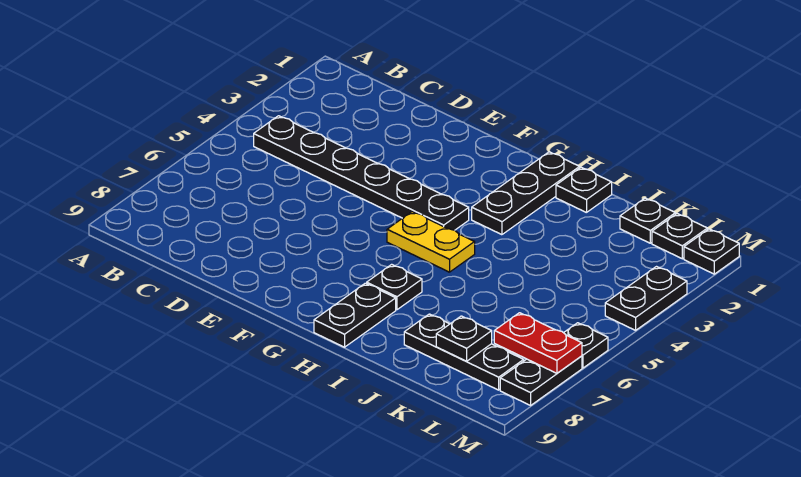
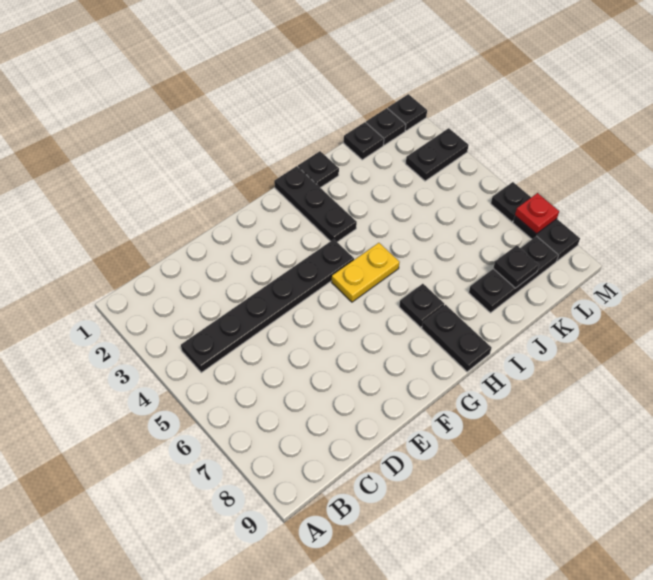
red 1x2 plate [494,313,582,373] -> red 1x1 plate [515,193,559,234]
black 1x2 plate [605,267,687,330] -> black 1x2 plate turned to [406,128,469,181]

